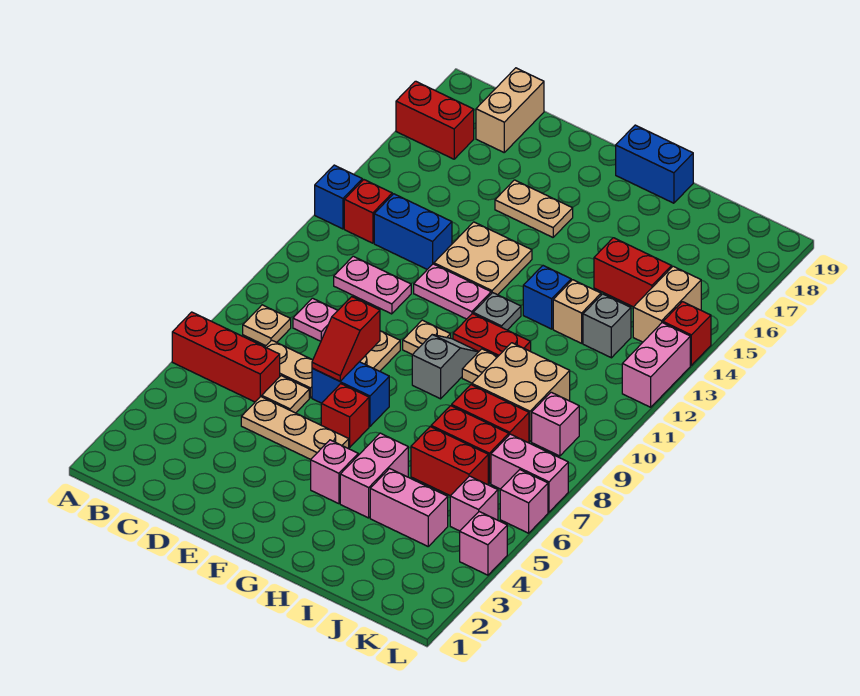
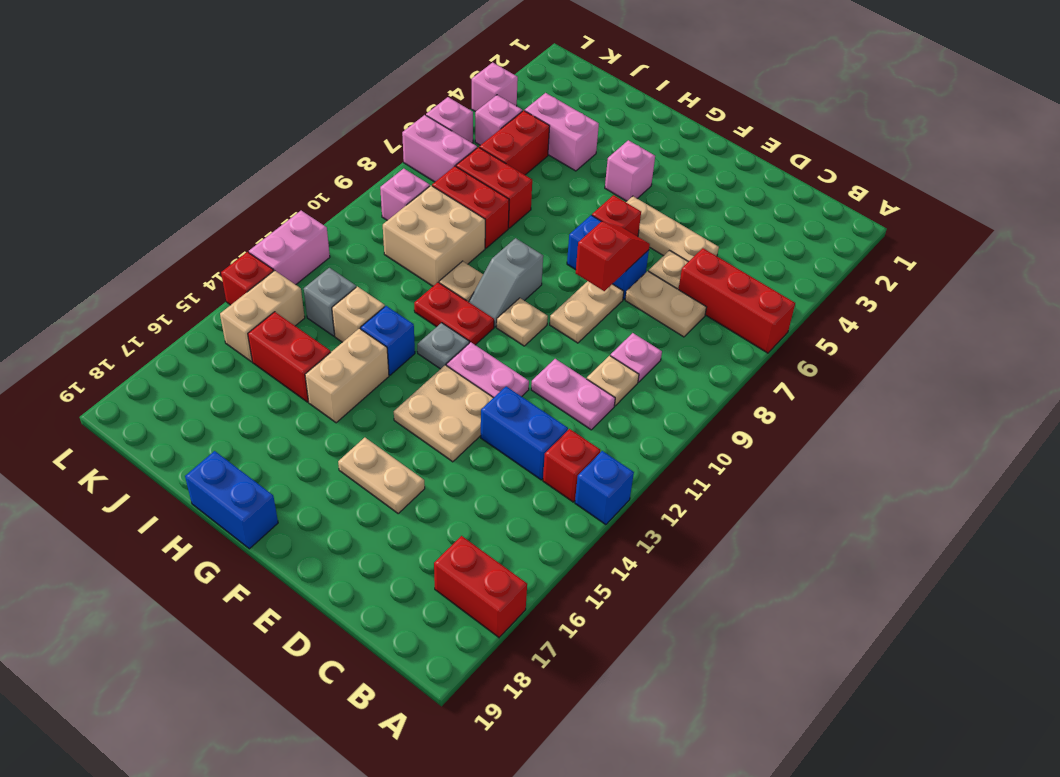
tan 1x1 plate [243,305,291,346] -> tan 1x1 plate moved to [587,356,639,406]
tan 1x2 brick [476,68,544,152] -> tan 1x2 brick moved to [305,328,389,423]
pink 1x2 brick [340,433,408,518] -> none
red 1x2 brick [411,427,488,496] -> red 1x2 brick turned to [479,111,550,175]

